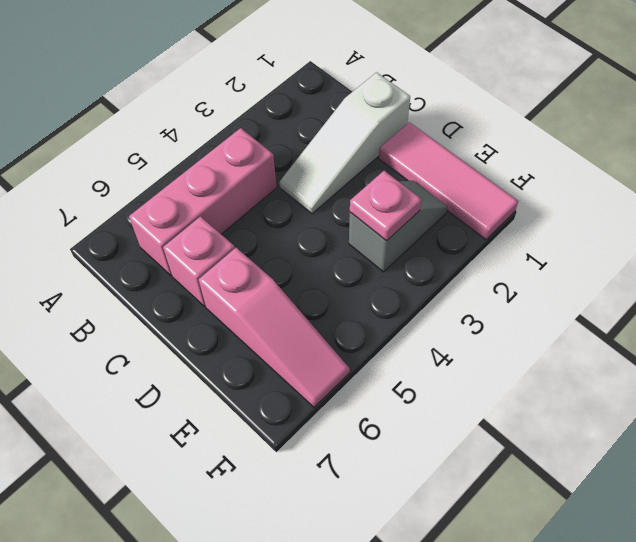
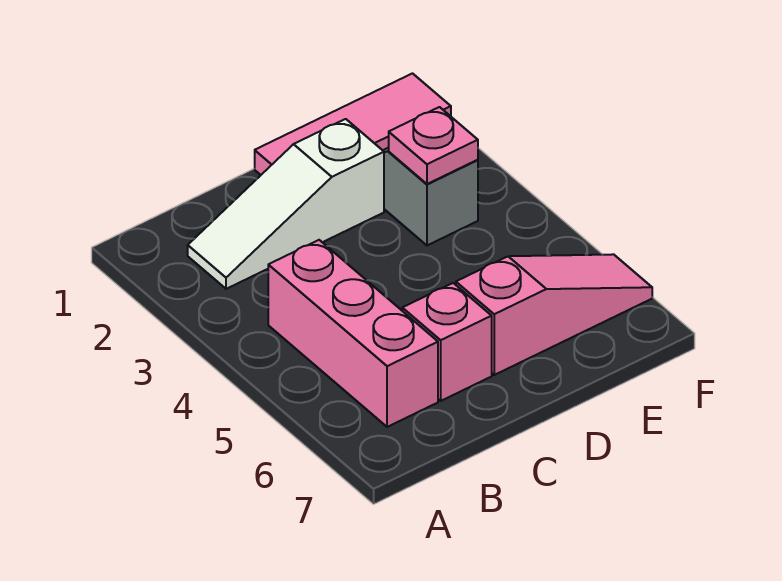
white 1x3 slope [279,72,410,214] -> white 1x3 slope turned to [188,119,384,289]

